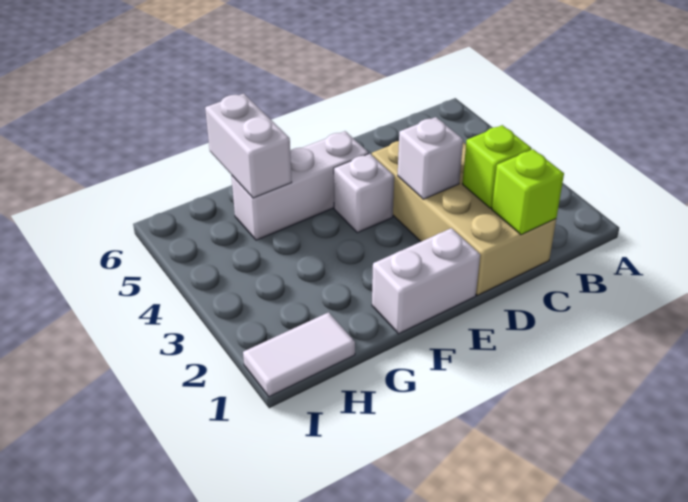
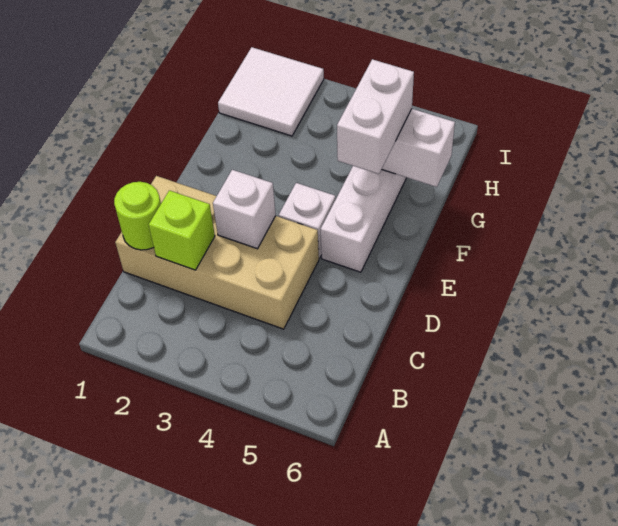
lime 1x1 brick [492,149,564,235] -> lime 1x1 round brick [114,182,161,250]
white 1x2 brick [372,228,480,334] -> white 1x2 brick moved to [337,59,414,174]
white 1x2 tile [243,312,355,397] -> white 2x2 tile [218,47,324,136]

